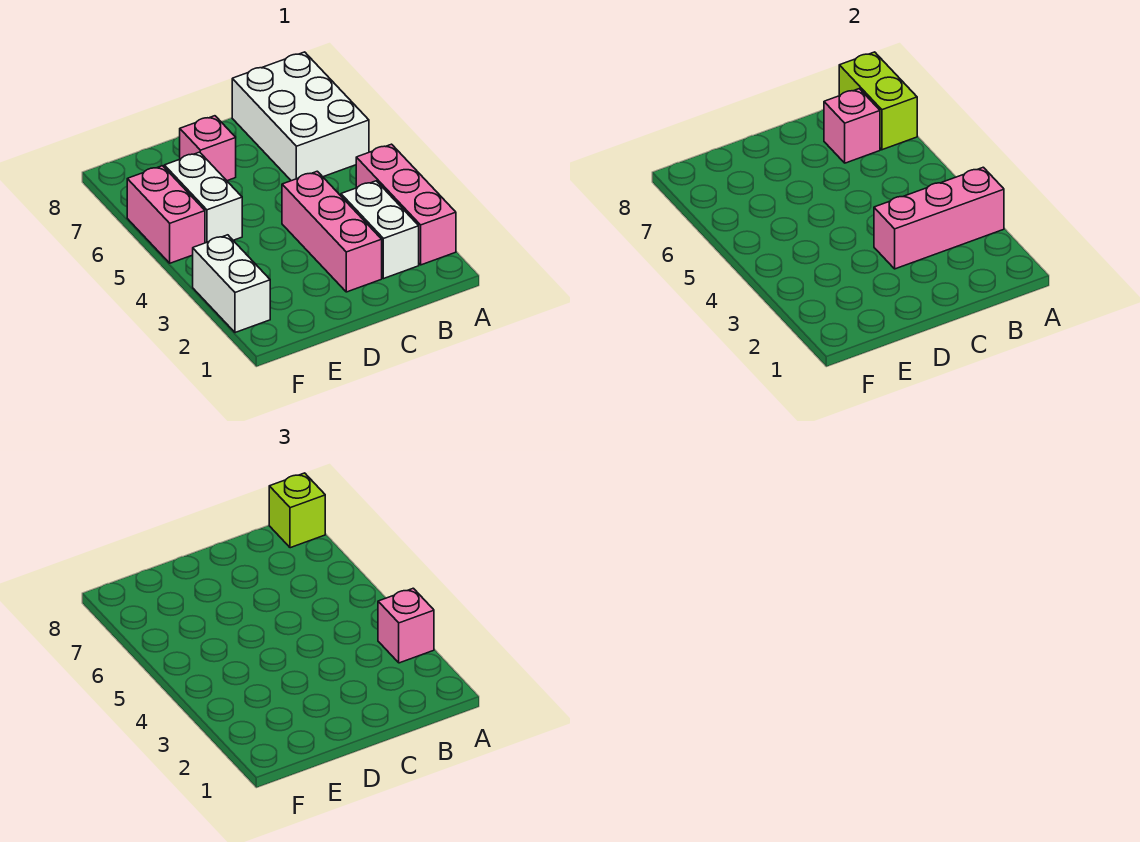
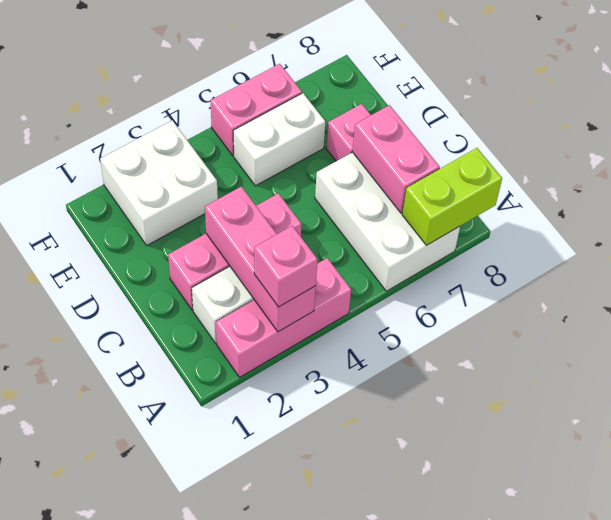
white 2x3 brick [232,52,369,181] -> white 2x3 brick turned to [315,152,460,291]
lime 1x1 brick [269,473,325,548] -> none
pink 1x1 brick [824,89,880,163] -> pink 1x2 brick [352,105,440,213]
white 1x2 brick [192,235,270,333] -> white 2x2 brick [100,120,218,245]

